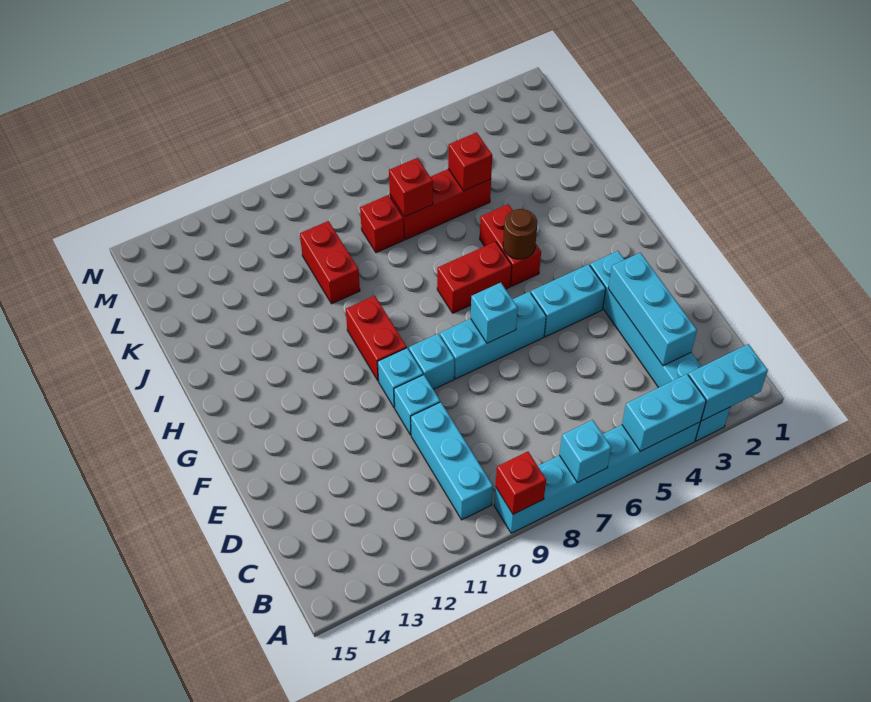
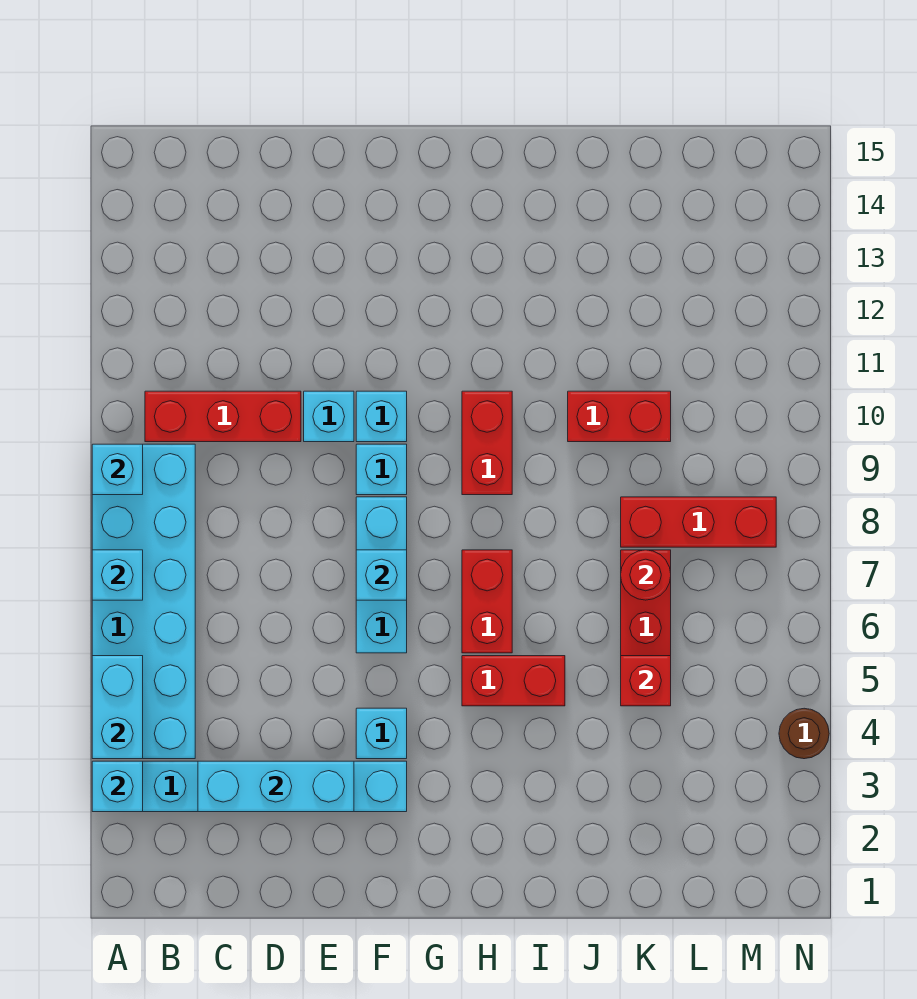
cyan 1x2 brick [688,344,768,421] -> cyan 1x1 brick [92,761,143,812]
cyan 1x6 brick [494,422,700,533] -> cyan 2x6 brick [92,444,195,759]
red 1x1 brick [496,452,546,514] -> cyan 1x1 brick [92,444,143,495]
cyan 1x3 brick [411,402,493,520] -> red 1x3 brick [145,391,301,442]
cyan 1x2 brick [531,264,606,337] -> cyan 1x1 brick [356,708,407,759]
red 1x2 brick [346,296,407,381] -> red 1x2 brick turned to [462,391,512,495]
brown 1x1 round brick [503,209,537,259] -> brown 1x1 round brick moved to [779,708,829,759]
red 1x1 brick [389,158,433,217] -> red 1x1 round brick [621,550,671,600]
red 1x1 brick [360,195,404,253] -> red 1x3 brick [621,497,776,547]

